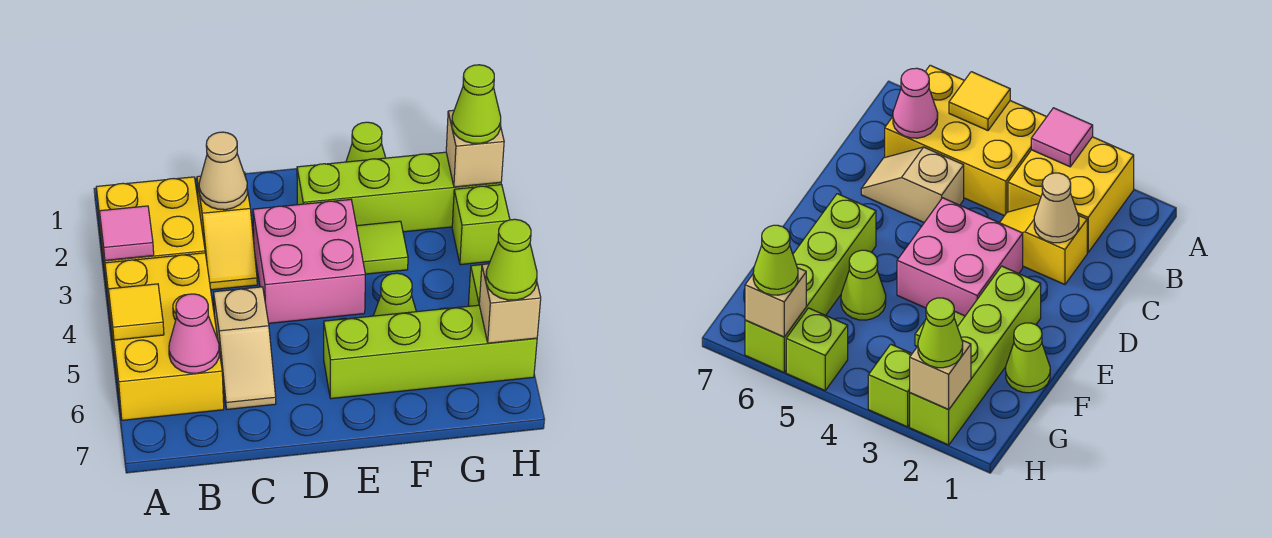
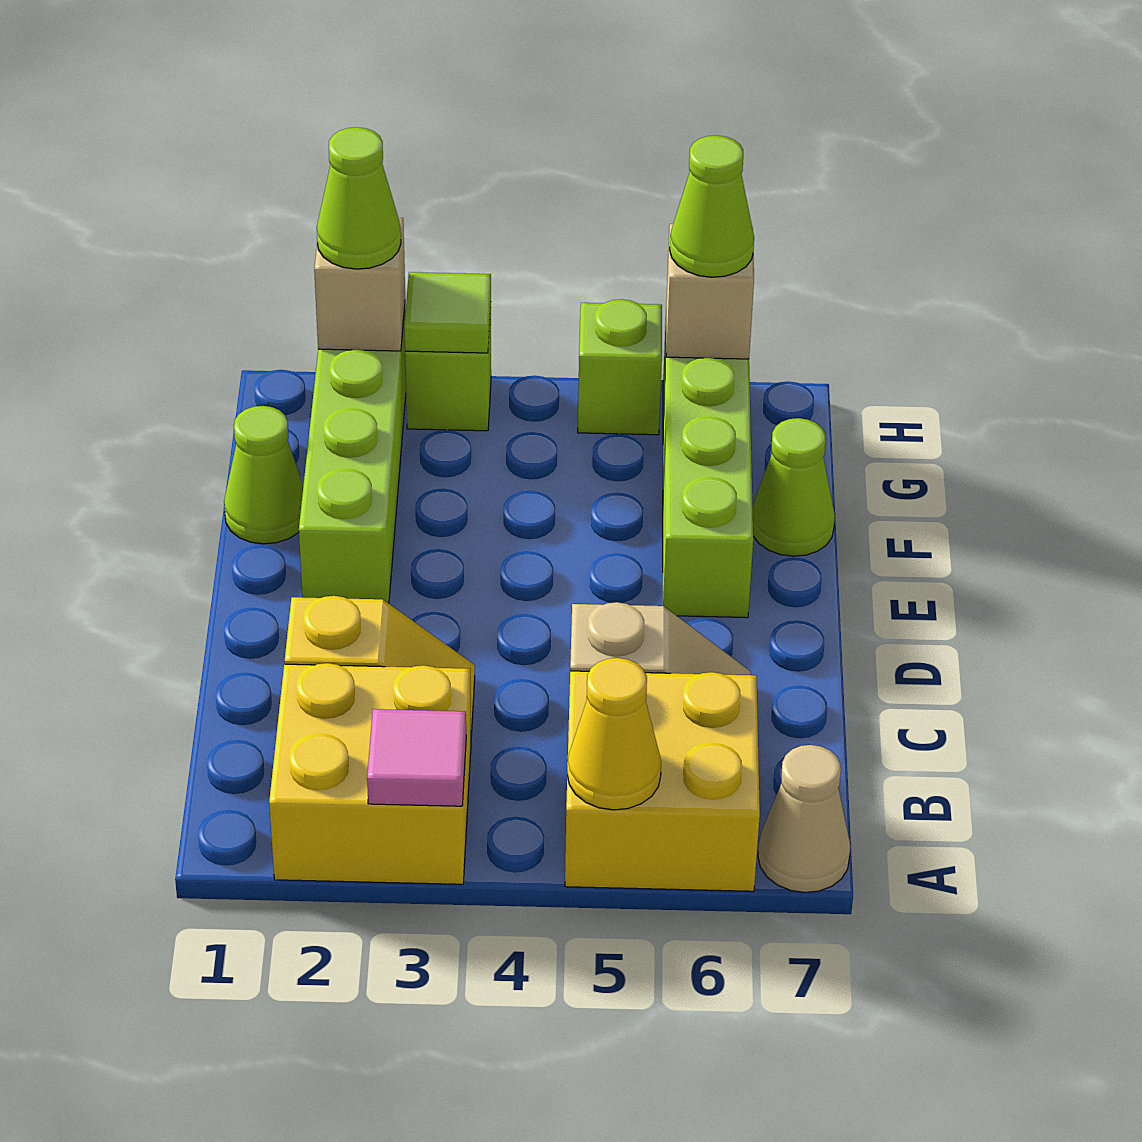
yellow 2x3 brick [105,253,224,420] -> yellow 2x2 brick [565,671,760,891]
yellow 1x1 tile [108,284,164,340] -> yellow 1x1 cone [567,658,661,810]
pink 1x1 cone [169,294,219,373] -> none
tan 1x1 cone [199,132,247,210] -> tan 1x1 cone moved to [758,745,851,892]
pink 2x2 brick [253,200,365,323] -> none
lime 1x1 tile [357,221,408,274] -> lime 1x1 tile moved to [404,272,491,353]
lime 1x1 cone [373,273,416,316] -> lime 1x1 cone moved to [753,418,835,556]

